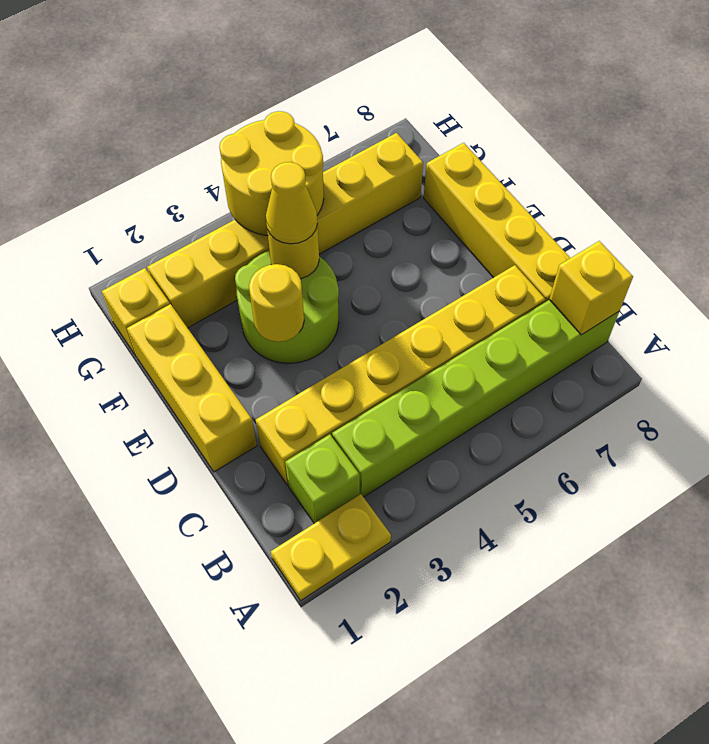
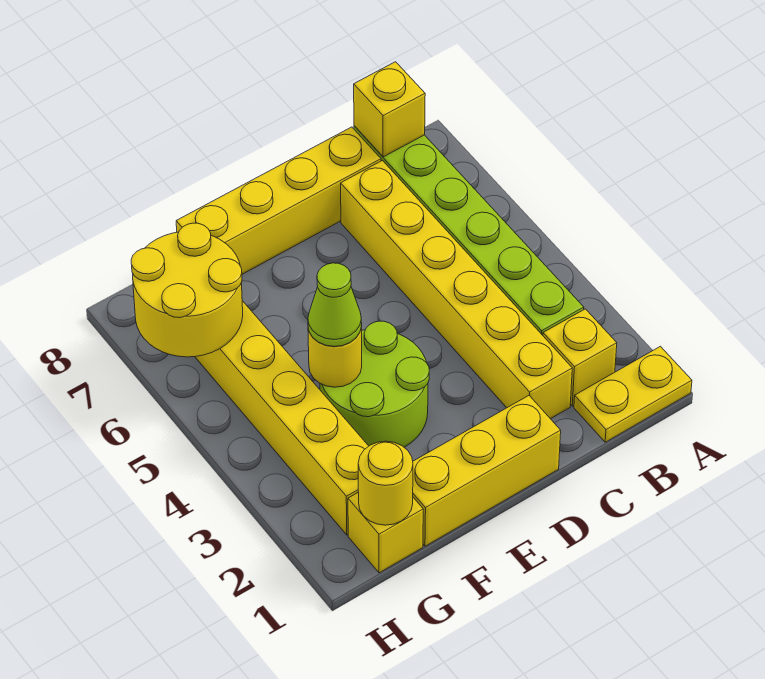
yellow 1x2 plate [271,494,391,601] -> yellow 1x2 plate turned to [574,346,692,442]
lime 1x1 brick [285,434,360,523] -> yellow 1x1 brick [543,309,617,406]
yellow 1x1 round brick [249,264,304,342] -> yellow 1x1 round brick moved to [358,441,413,525]
yellow 1x1 cone [266,162,318,244] -> lime 1x1 cone [308,263,362,346]
yellow 2x2 round brick [219,111,324,236] -> yellow 2x2 round brick moved to [131,223,243,357]

